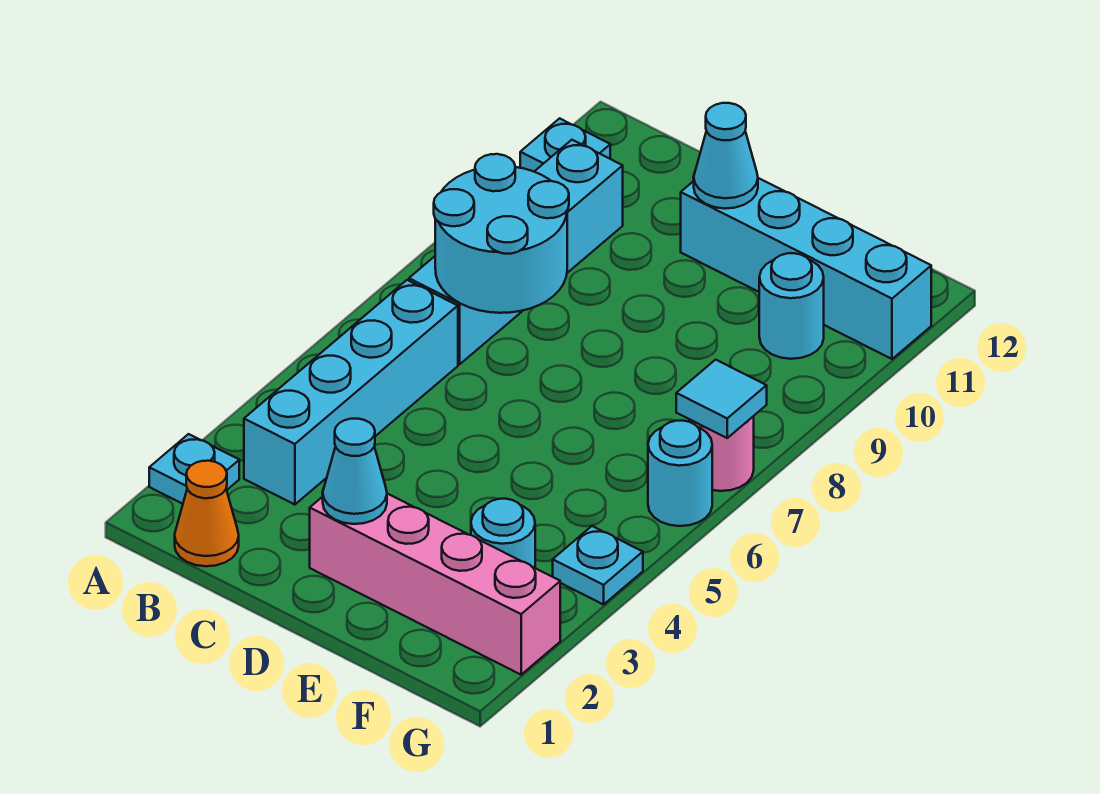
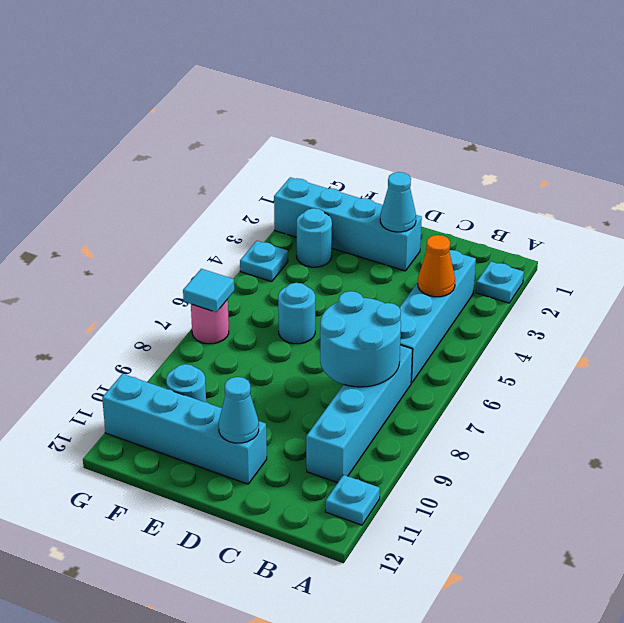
orange 1x1 cone [175,461,239,566] -> orange 1x1 cone moved to [418,235,455,297]
pink 1x4 brick [310,494,560,675] -> cyan 1x4 brick [274,177,422,271]
cyan 1x1 round brick [648,421,712,526] -> cyan 1x1 round brick moved to [278,283,315,344]

